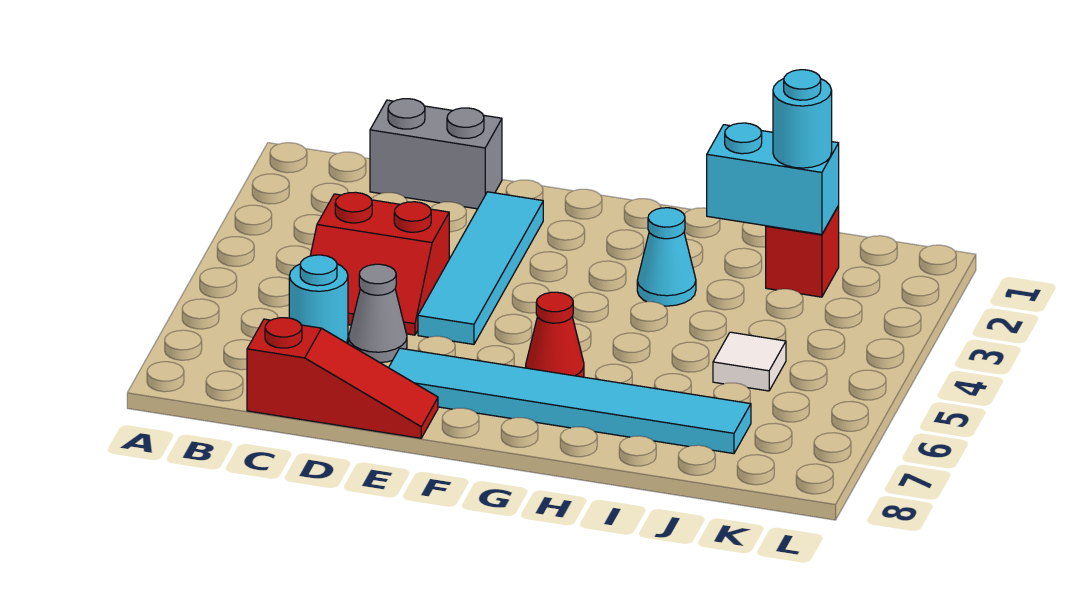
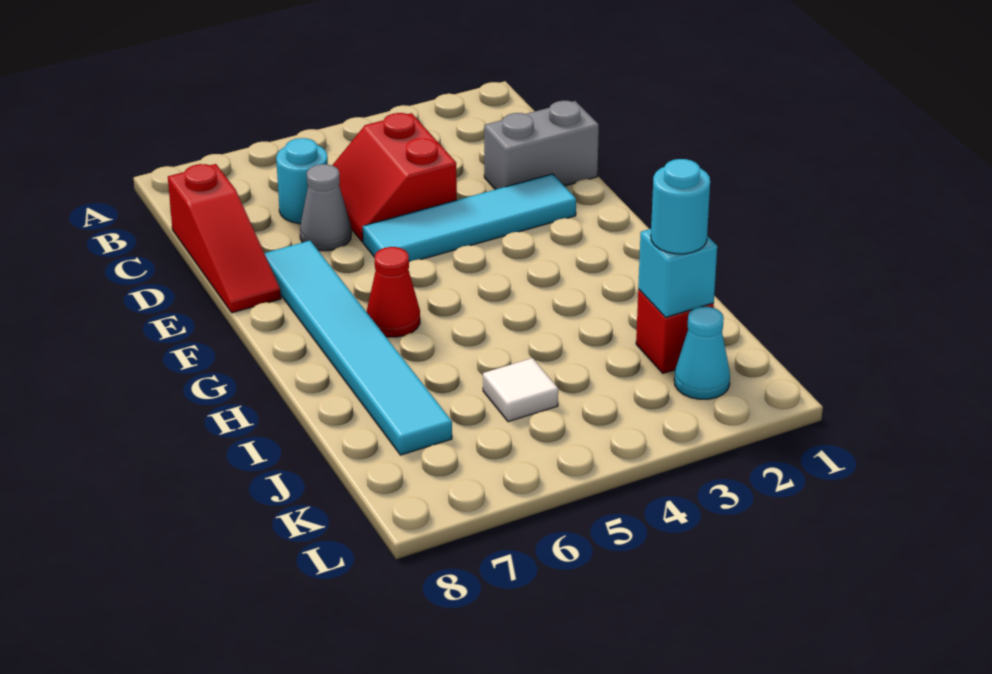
grey 1x2 brick [370,99,502,209] -> grey 1x2 brick turned to [484,101,599,190]
cyan 1x1 cone [637,208,696,306] -> cyan 1x1 cone moved to [674,307,730,399]
cyan 1x2 brick [707,123,839,234] -> cyan 1x1 brick [638,229,717,317]

